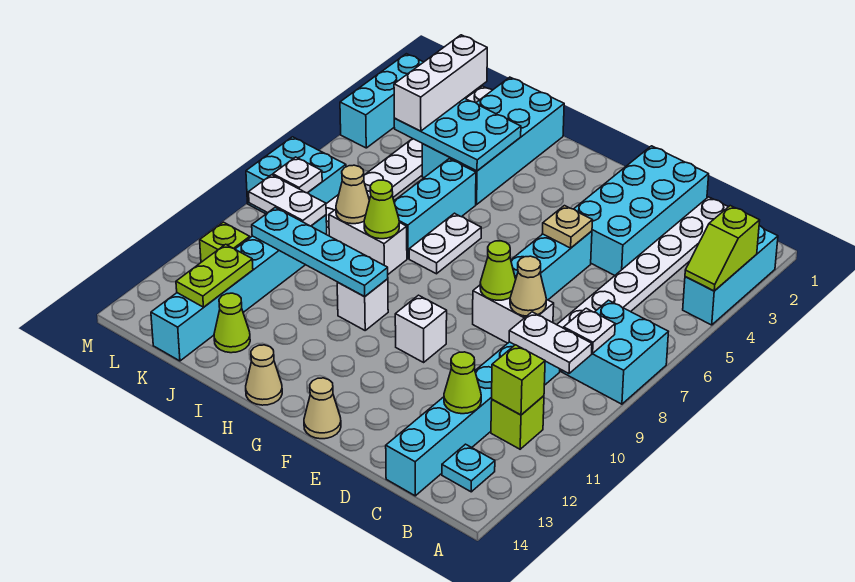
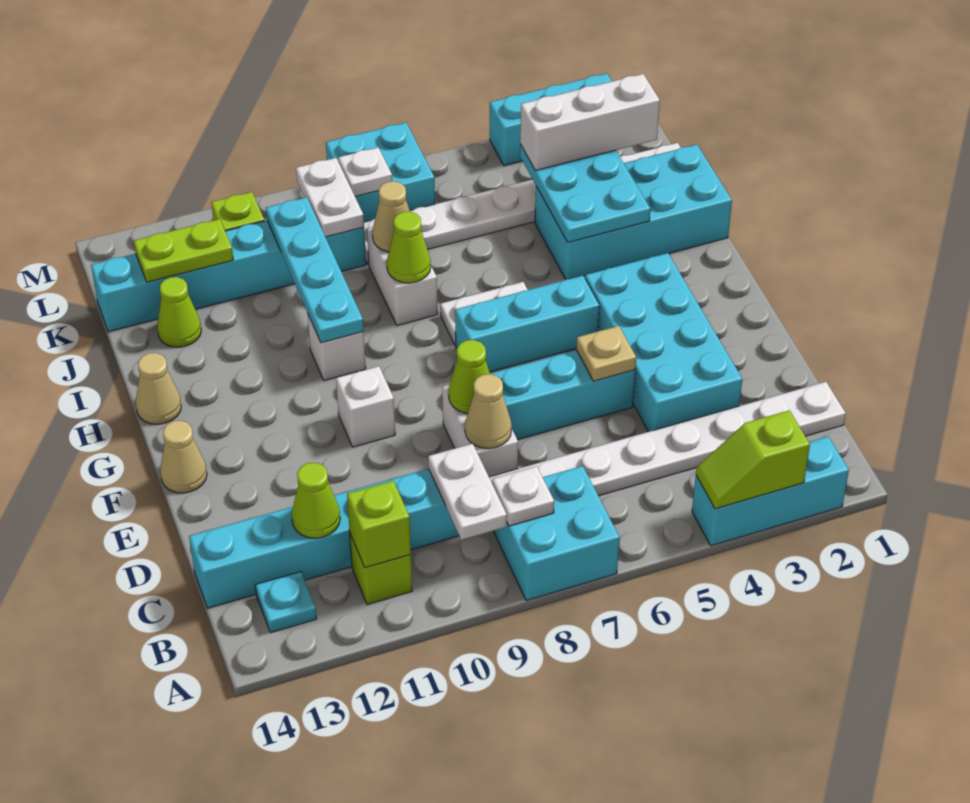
cyan 2x4 brick [574,146,709,275] -> cyan 2x4 brick turned to [585,253,742,432]
cyan 1x3 brick [394,159,476,259] -> cyan 1x3 brick moved to [455,276,600,372]

